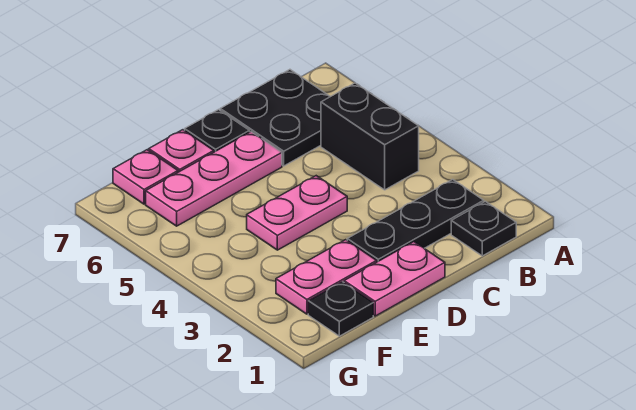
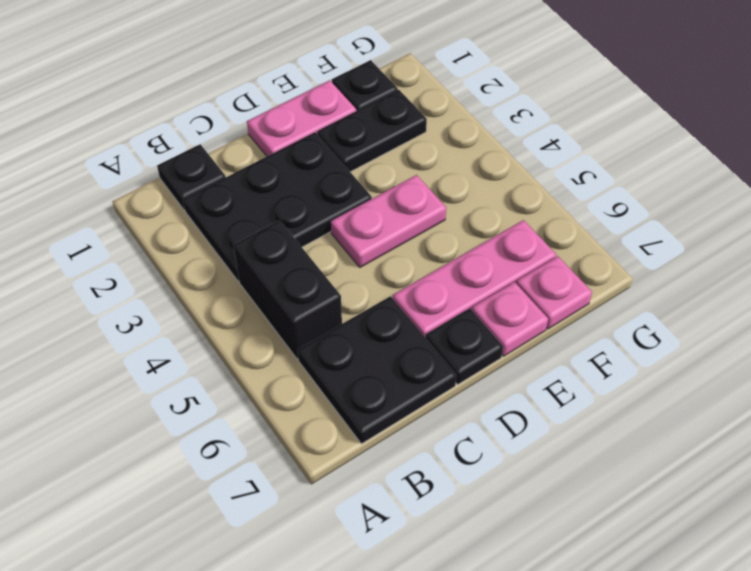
black 1x3 plate [347,179,484,262] -> black 2x3 plate [183,132,372,281]
pink 1x2 plate [276,240,377,314] -> black 1x2 plate [317,90,427,172]

